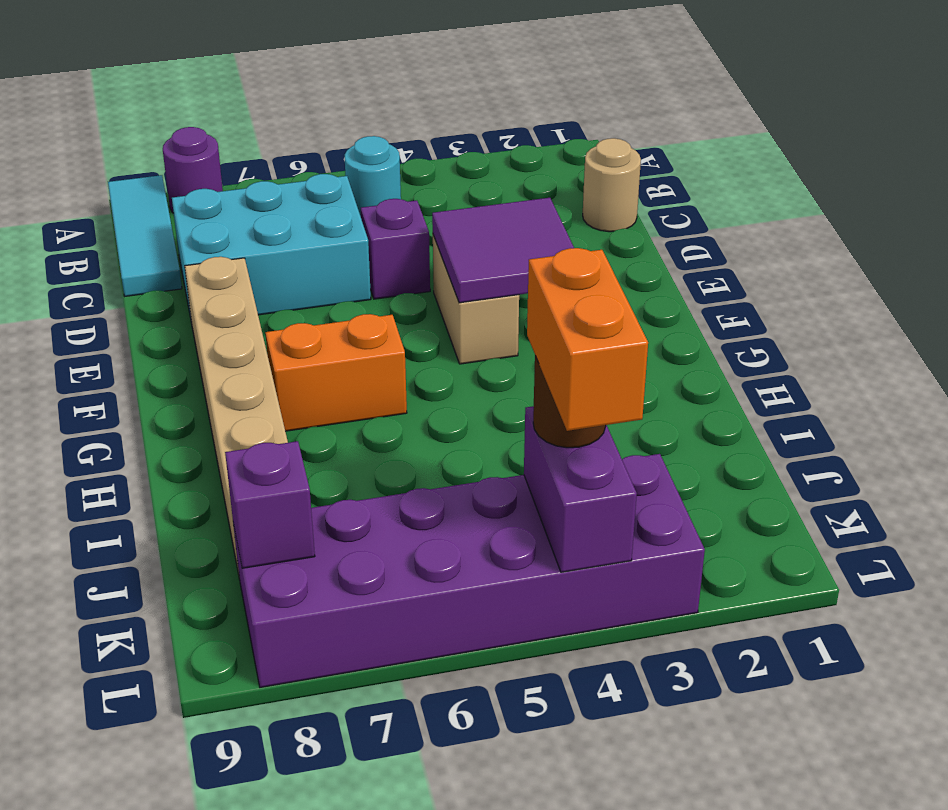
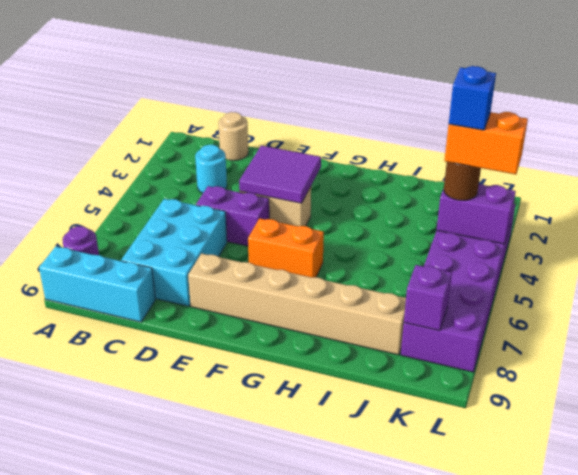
cyan 1x3 tile [108,175,182,296] -> cyan 1x3 brick [39,246,155,322]
cyan 1x1 round brick [345,136,401,216] -> cyan 1x1 round brick moved to [195,145,227,193]
purple 1x1 brick [361,199,430,299] -> purple 1x2 brick [196,186,269,246]
orange 1x2 brick [265,314,407,431] -> orange 1x2 brick turned to [248,218,324,278]
none -> blue 1x1 brick [449,66,496,130]

